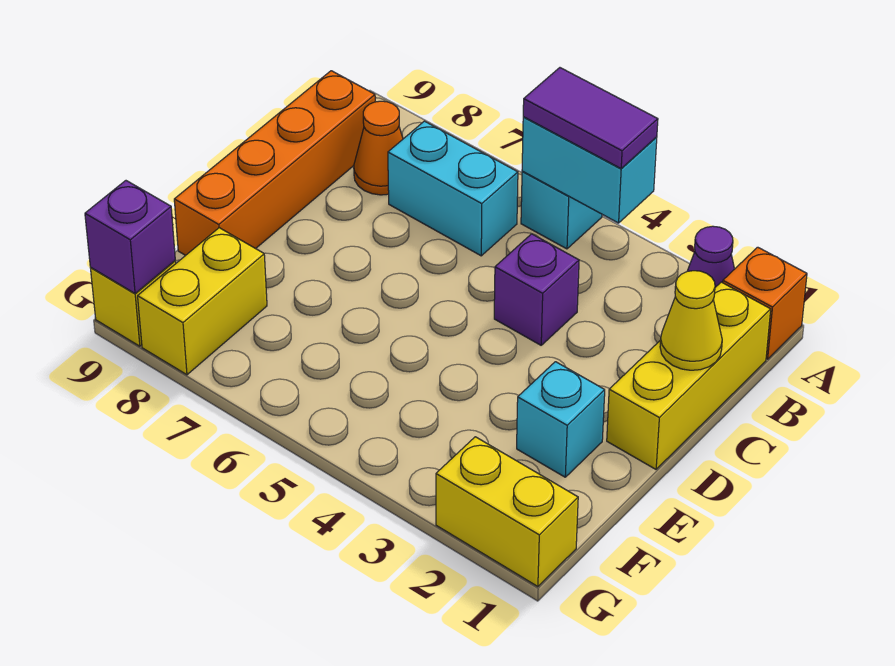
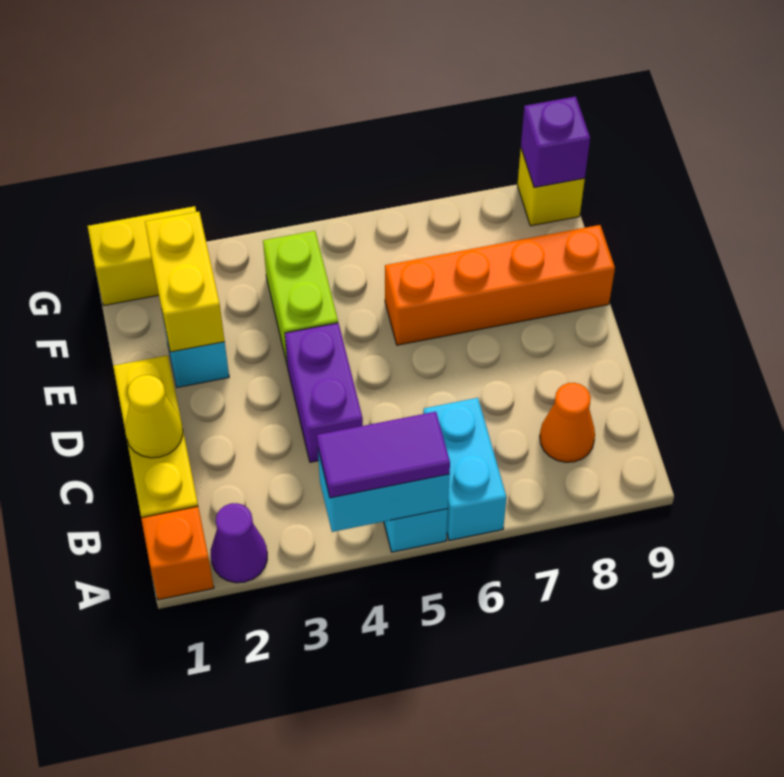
cyan 1x2 brick [388,121,518,256] -> cyan 1x2 brick turned to [423,398,507,540]
orange 1x4 brick [174,71,375,255] -> orange 1x4 brick turned to [385,225,615,345]
purple 1x1 brick [494,234,579,345] -> purple 1x2 brick [285,323,363,462]
none -> lime 1x2 brick [263,231,338,363]
yellow 1x2 brick [138,228,267,375] -> yellow 1x2 brick moved to [145,212,225,352]

